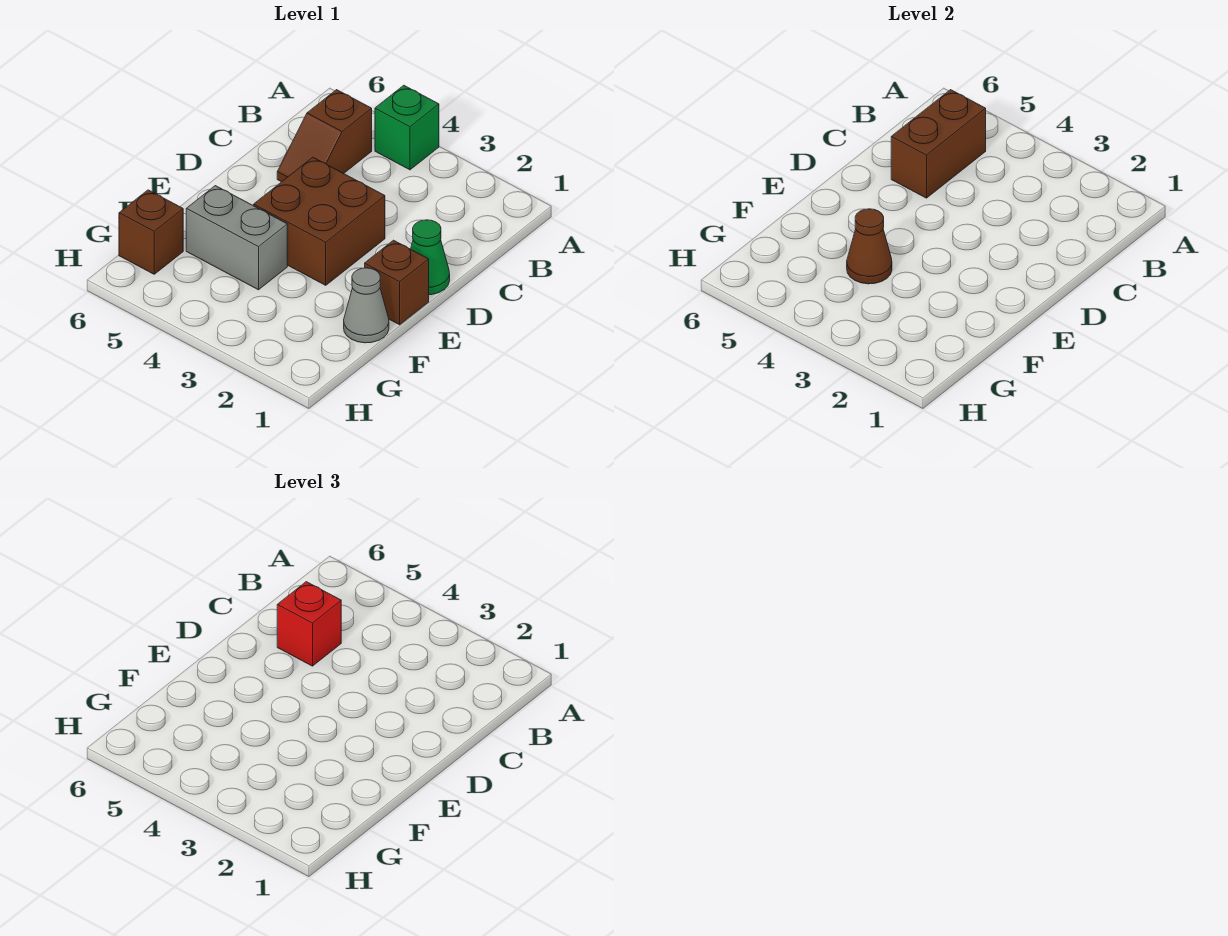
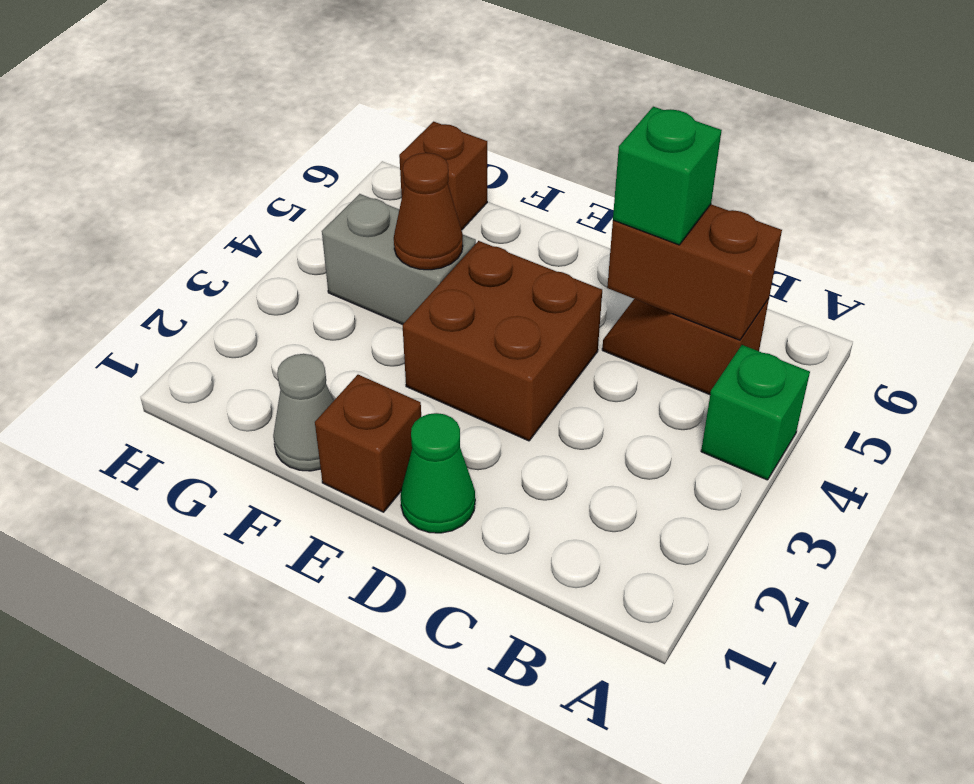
red 1x1 brick [277,582,341,666] -> green 1x1 brick [613,107,722,245]
grey 1x2 brick [186,186,287,290] -> grey 1x2 brick turned to [322,194,476,324]

